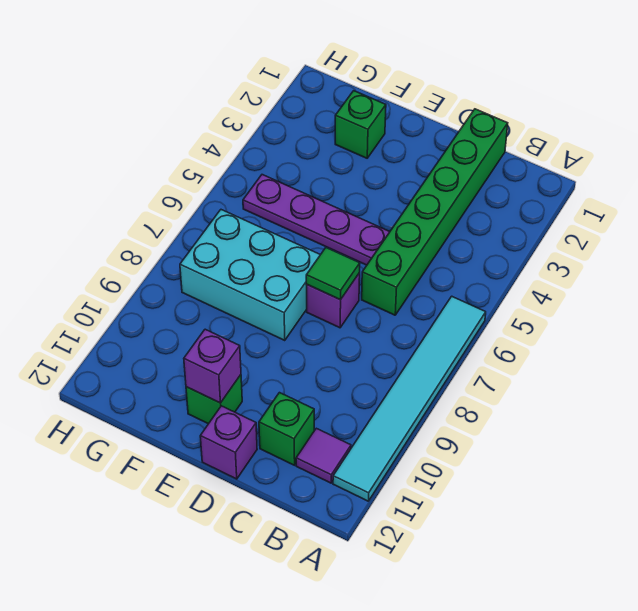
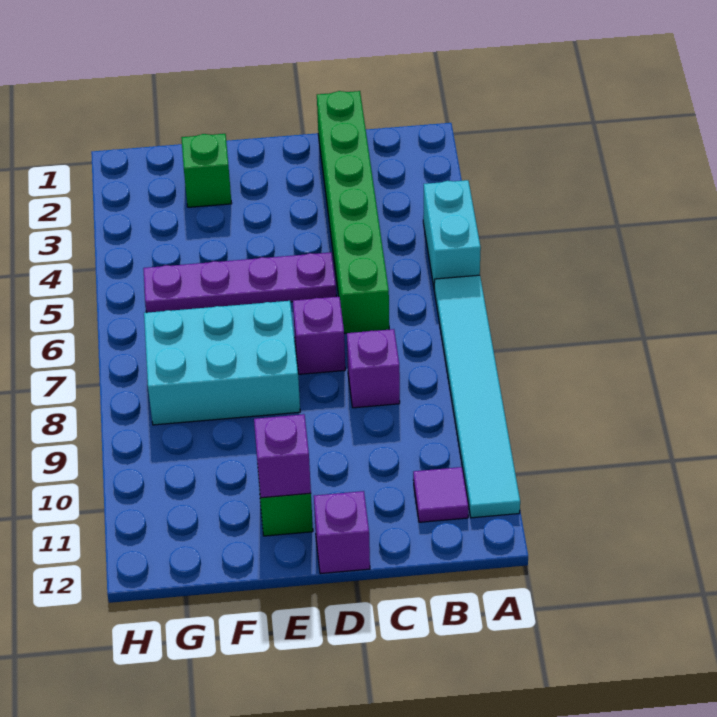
none -> cyan 1x2 brick [423,180,481,286]
none -> purple 1x1 brick [347,329,400,408]
green 1x1 brick [259,393,314,465] -> none
green 1x1 tile [306,248,360,300] -> none

